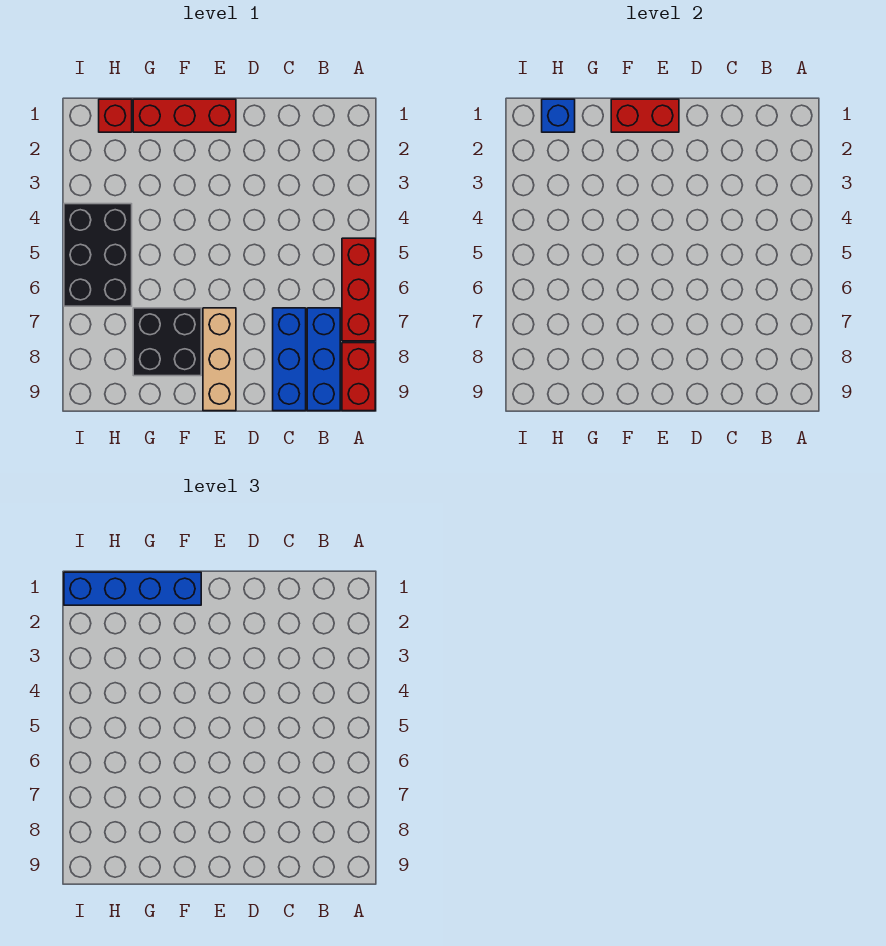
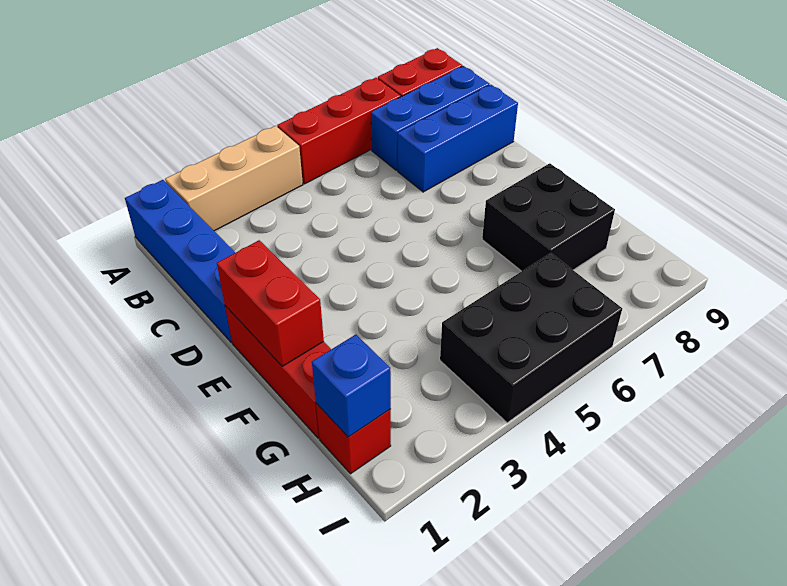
tan 1x3 brick [203,308,236,411] -> tan 1x3 brick moved to [165,126,303,231]
blue 1x4 brick [64,572,201,605] -> blue 1x4 brick moved to [125,180,235,342]

